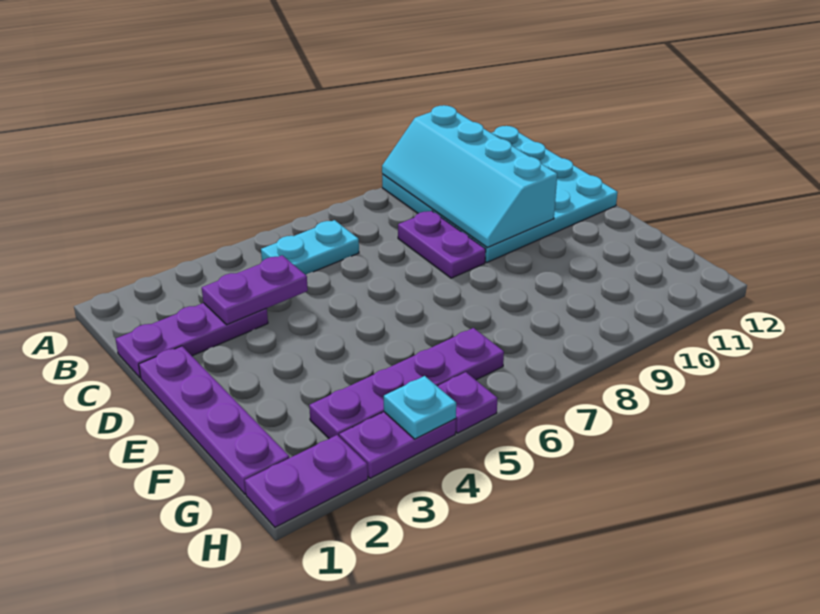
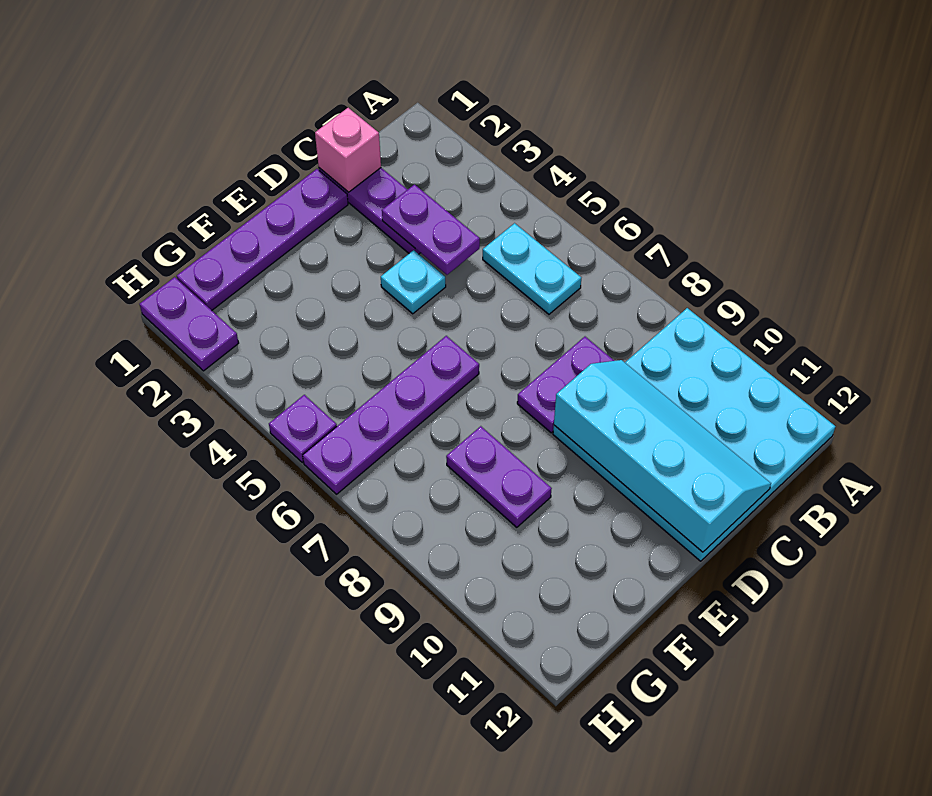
cyan 2x4 slope [382,105,557,248] -> cyan 2x4 slope turned to [554,360,771,552]
none -> pink 1x1 brick [315,108,381,192]
purple 1x4 plate [309,328,504,439] -> purple 1x4 plate turned to [303,336,479,494]
purple 1x2 plate [339,412,456,478] -> purple 1x2 plate moved to [446,426,552,527]
cyan 1x1 plate [384,376,456,439] -> cyan 1x1 plate moved to [381,250,446,314]

